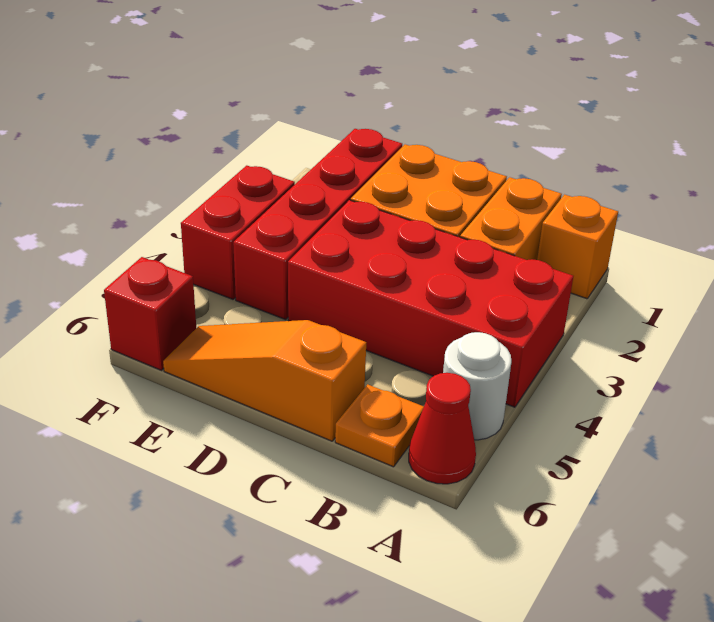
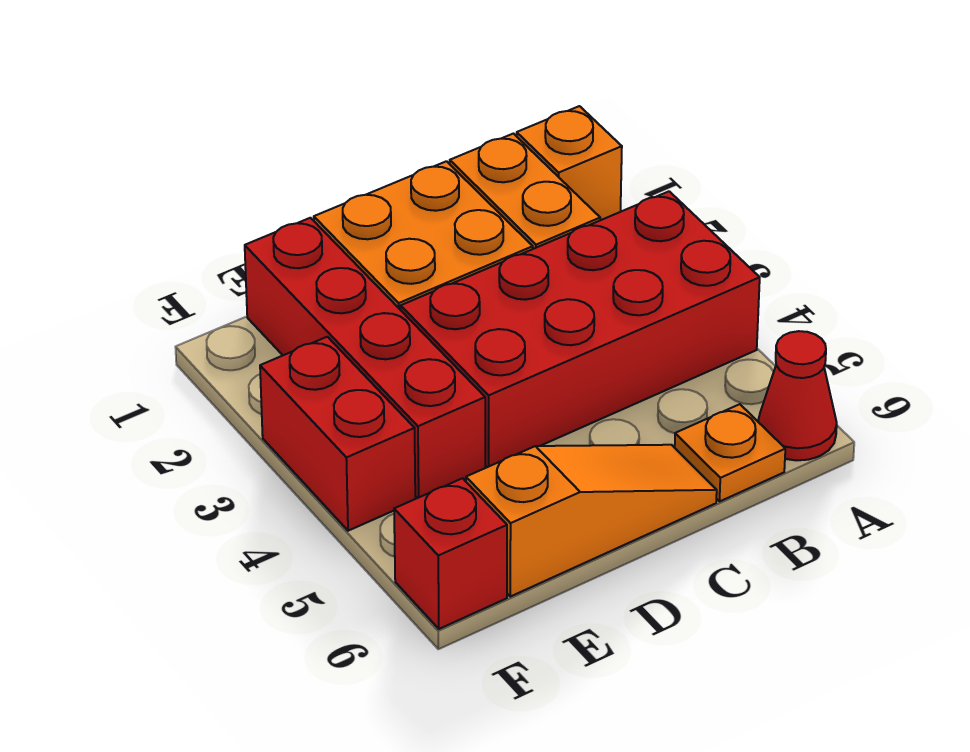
white 1x1 round brick [443,332,511,440] -> none
orange 1x3 slope [163,320,366,441] -> orange 1x3 slope turned to [466,445,717,597]

